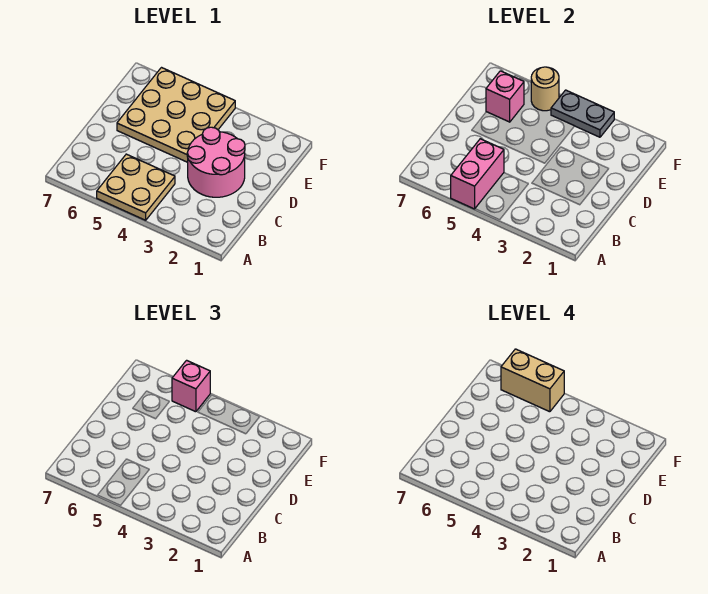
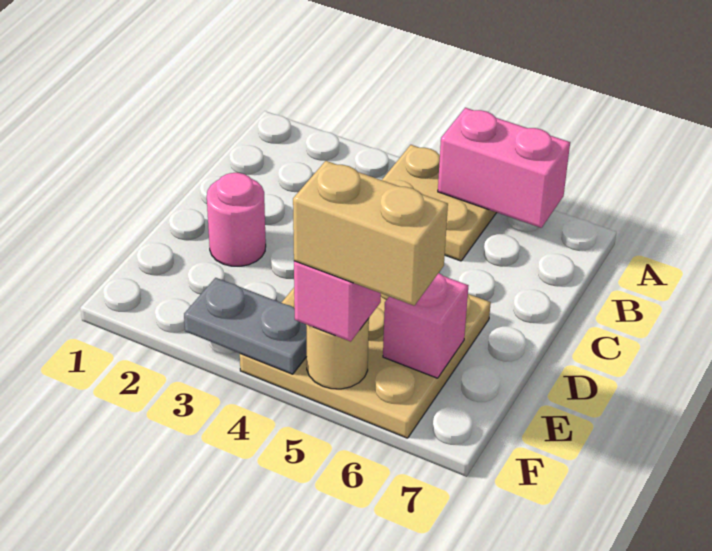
pink 1x2 brick [451,139,504,209] -> pink 1x2 brick turned to [438,108,570,228]
pink 2x2 round brick [187,127,245,197] -> pink 1x1 round brick [207,173,266,266]

